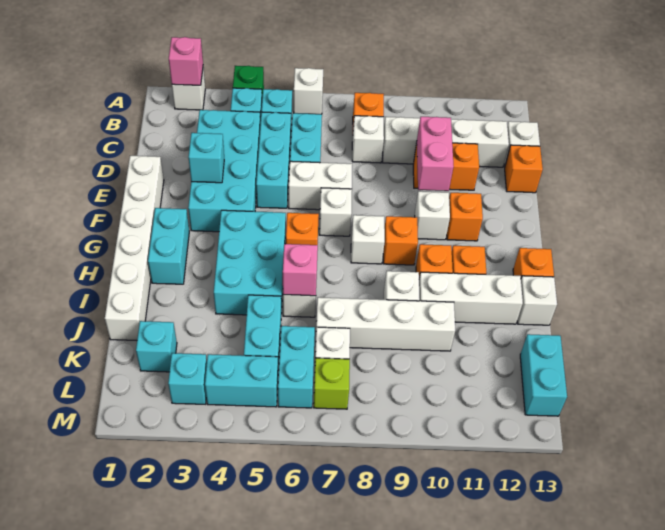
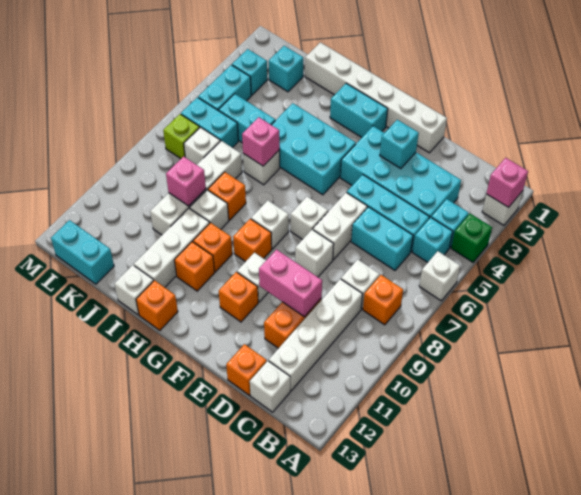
none -> white 1x1 brick [295,230,334,277]
orange 1x1 brick [286,213,319,245] -> orange 1x1 brick moved to [208,172,246,220]
none -> pink 1x1 brick [166,156,206,206]

